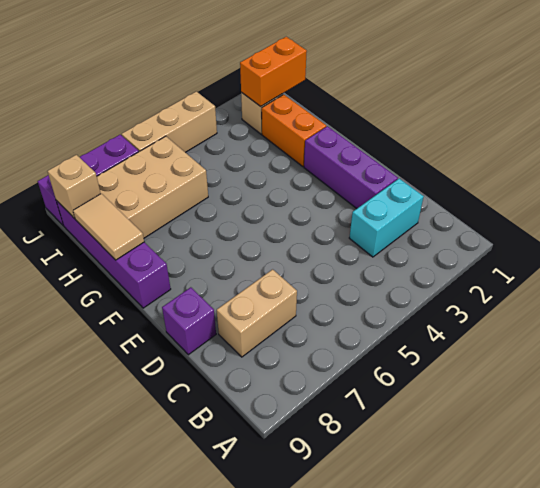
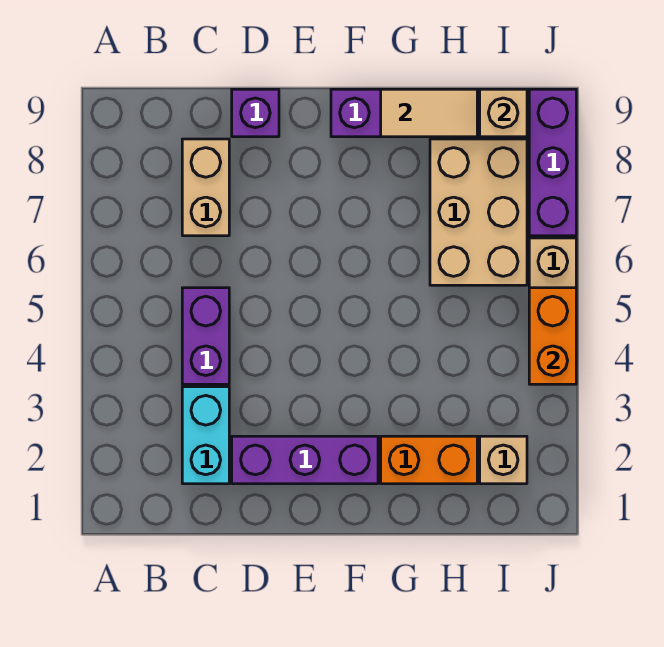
none -> purple 1x2 brick [182,288,229,384]
orange 1x2 brick [240,37,307,106] -> orange 1x2 brick moved to [529,288,576,384]

